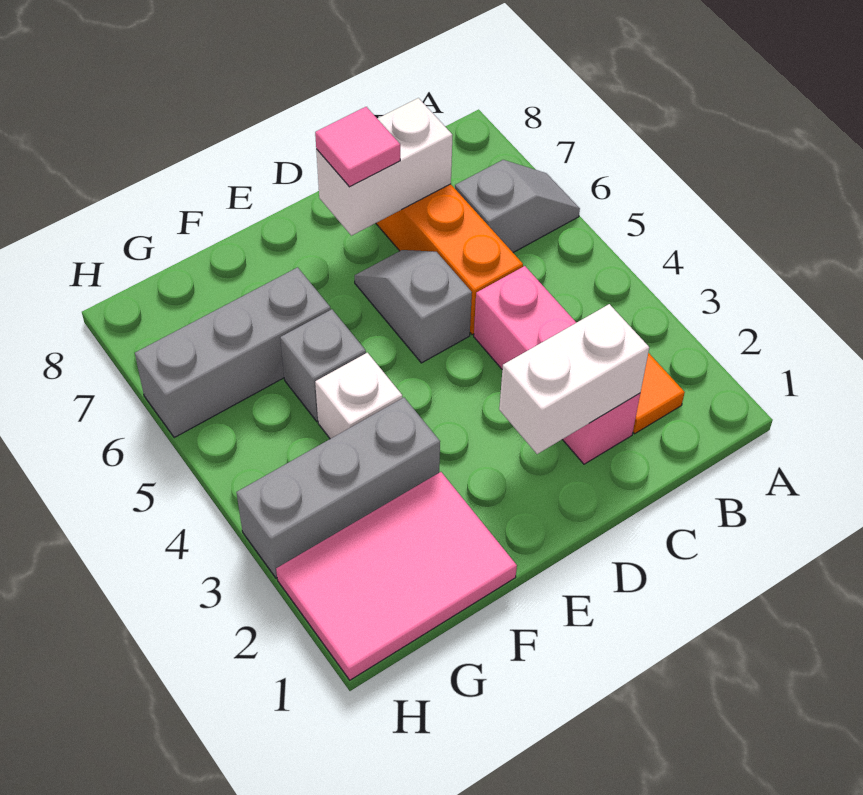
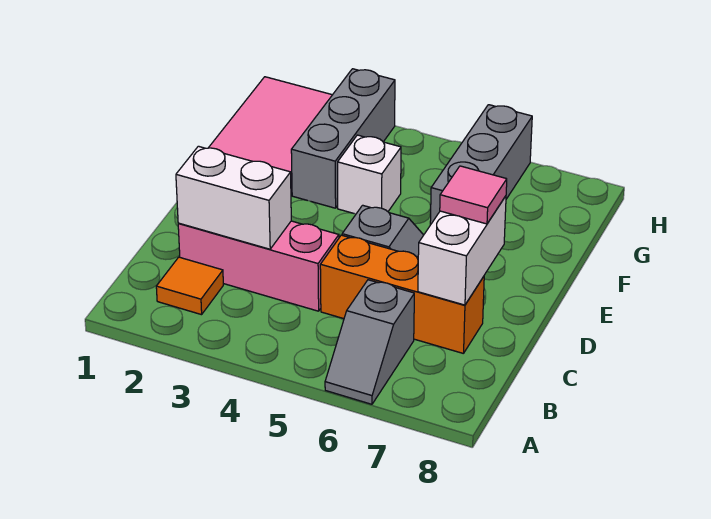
white 1x2 brick [499,304,649,454] -> white 1x2 brick turned to [176,146,291,249]
grey 1x1 brick [280,309,366,421] -> none

